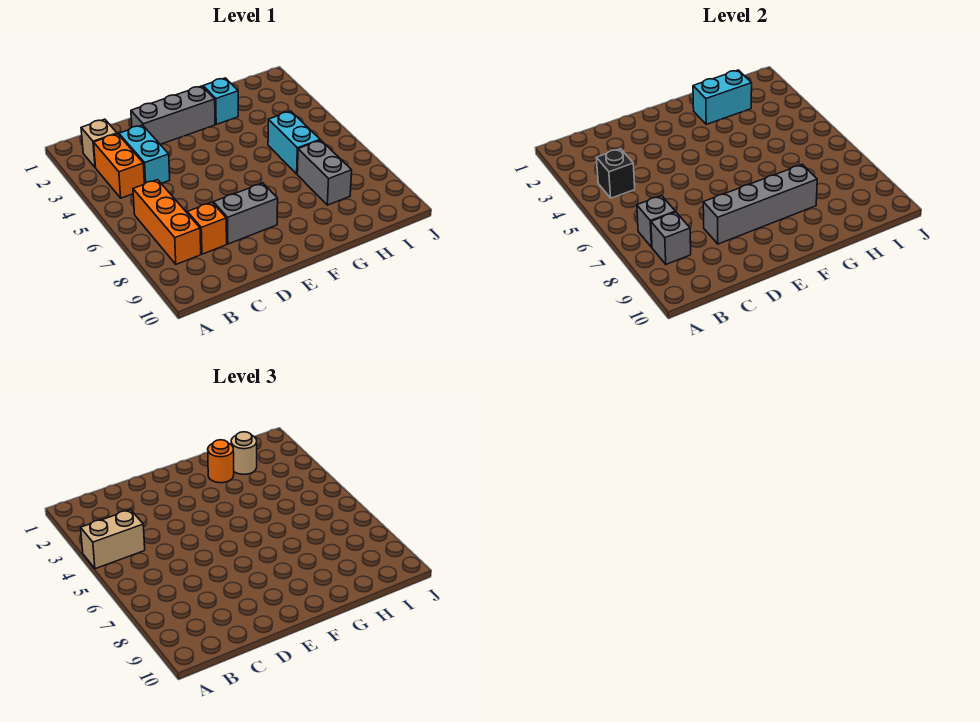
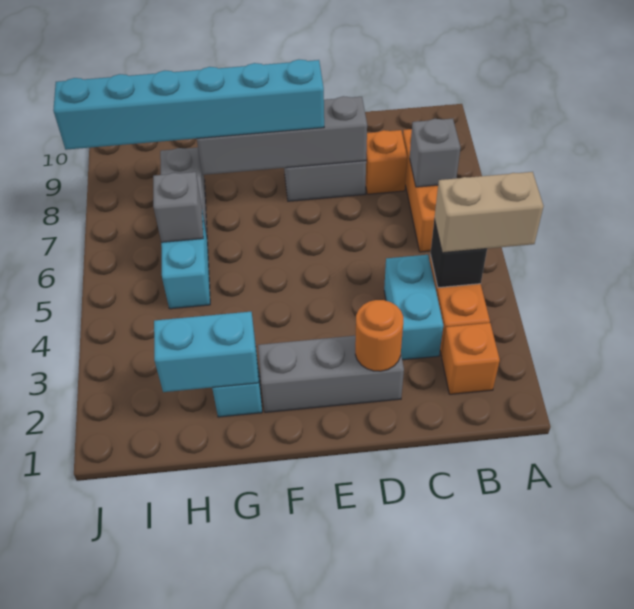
tan 1x1 brick [81,119,117,168] -> orange 1x1 brick [442,323,500,394]
grey 1x1 brick [651,212,691,264] -> grey 1x1 brick moved to [153,172,203,242]
none -> cyan 1x6 brick [53,60,324,150]
orange 1x1 round brick [208,440,234,483] -> orange 1x1 round brick moved to [355,300,403,371]
tan 1x1 round brick [231,432,257,474] -> none

